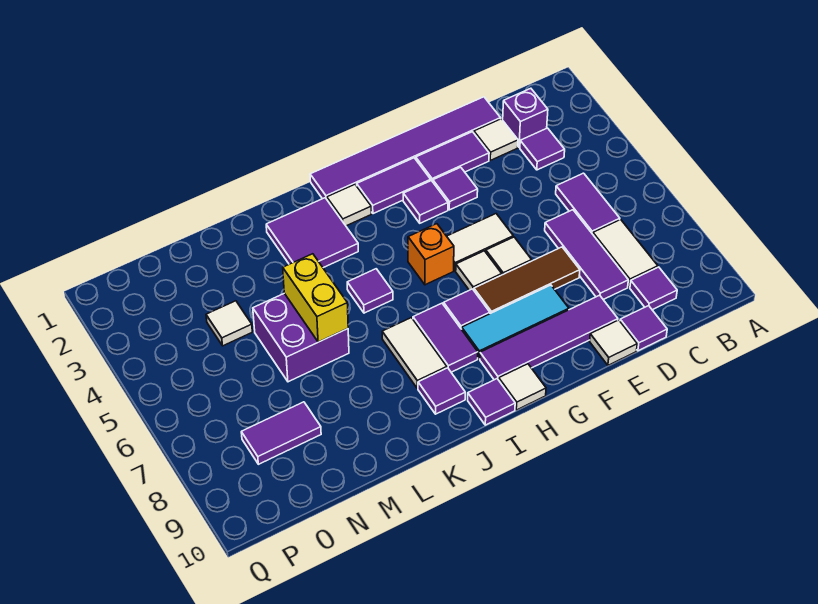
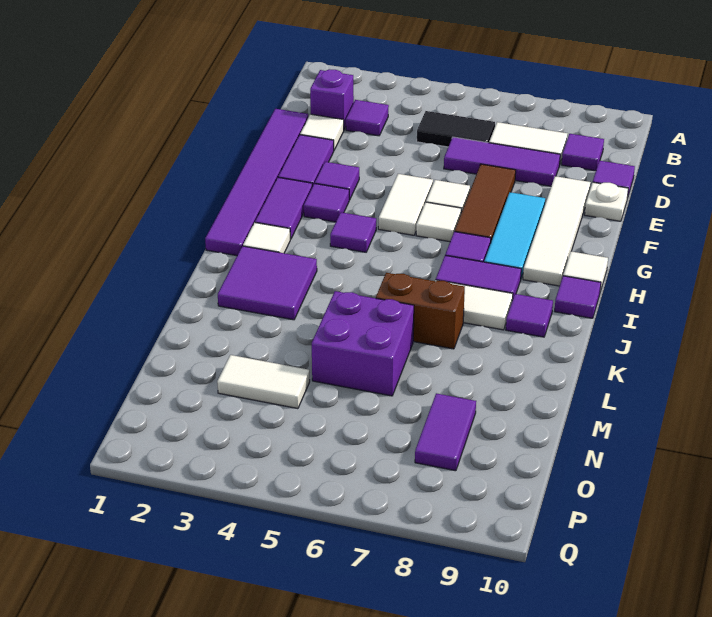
purple 1x2 tile [556,173,620,234] -> black 1x2 tile [417,111,495,147]
purple 1x4 tile [480,295,618,380] -> white 1x4 tile [523,176,591,286]
white 1x1 tile [590,320,637,365] -> white 1x1 plate [585,182,628,221]
orange 1x1 brick [408,224,454,285] -> none
purple 1x1 tile [347,269,393,313] -> purple 1x1 tile moved to [330,212,376,252]
none -> brown 1x2 brick [376,273,465,349]
yellow 1x2 brick [283,254,348,342] -> none
white 1x1 tile [206,301,252,346] -> white 1x2 tile [217,355,310,409]

